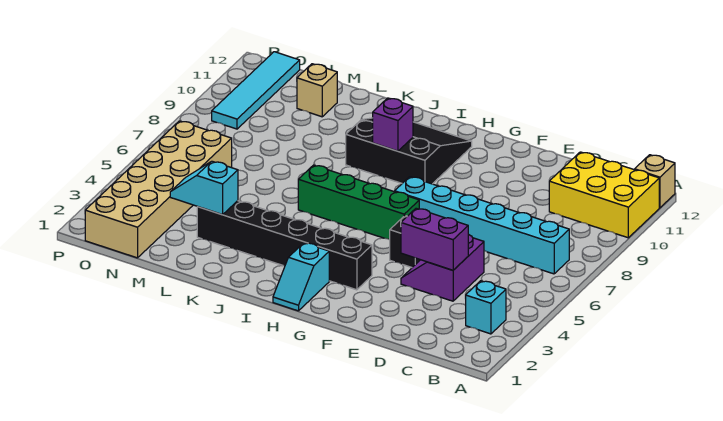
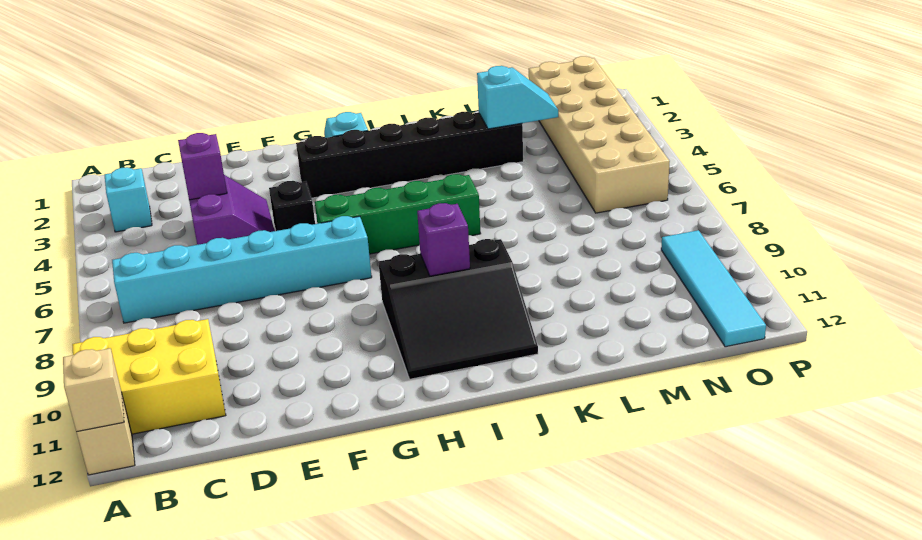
purple 1x2 brick [401,208,468,270] -> purple 1x1 brick [178,133,227,200]
tan 1x1 brick [297,64,337,117] -> tan 1x1 brick moved to [63,348,124,432]

